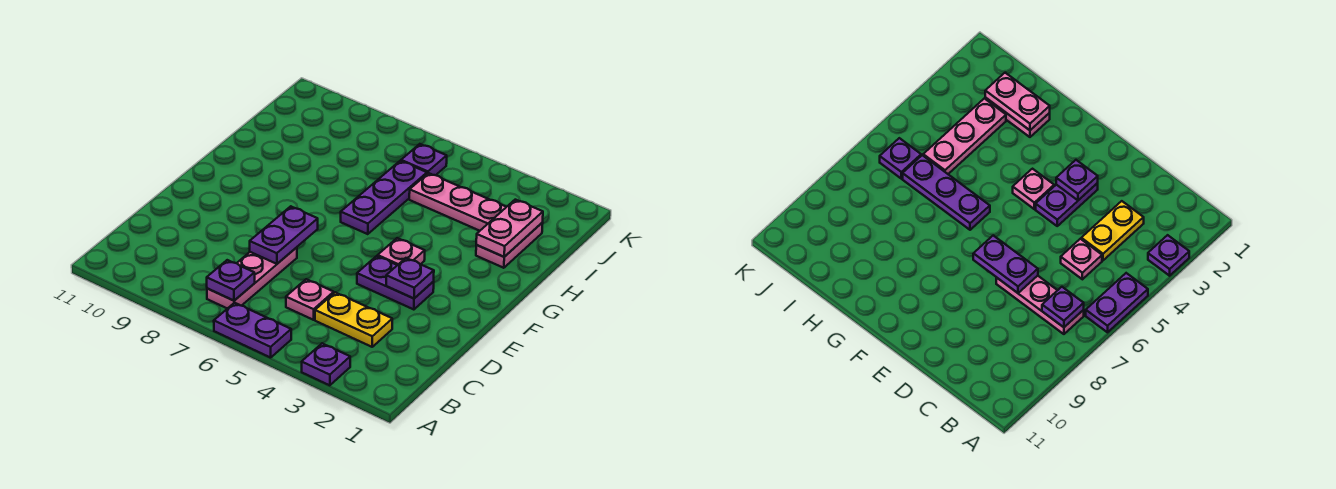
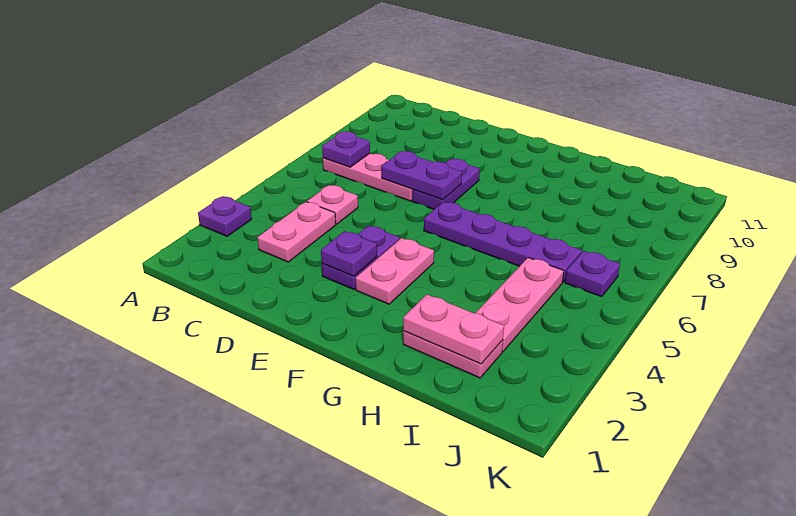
purple 1x2 plate [214,303,291,358] -> purple 1x2 plate moved to [412,159,480,209]
yellow 1x2 plate [315,292,392,347] -> pink 1x2 plate [257,202,336,262]
pink 1x1 plate [378,238,425,265] -> pink 1x2 plate [356,238,434,304]
purple 1x3 plate [341,161,427,234] -> purple 1x4 plate [424,202,582,282]

